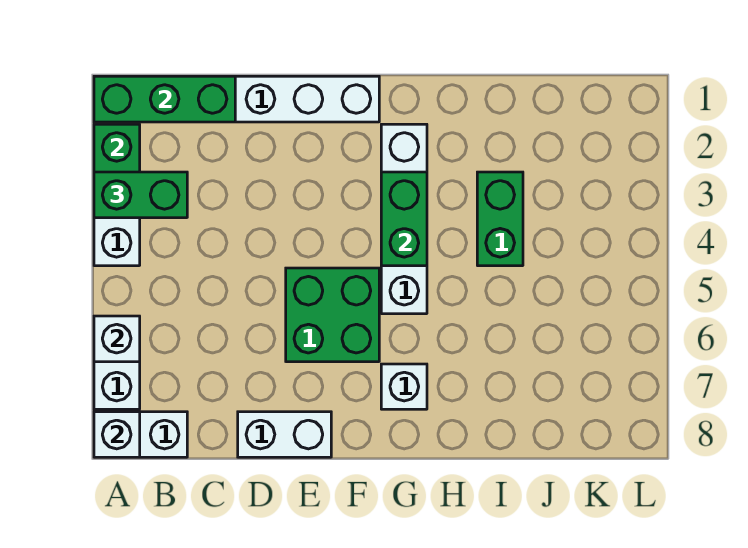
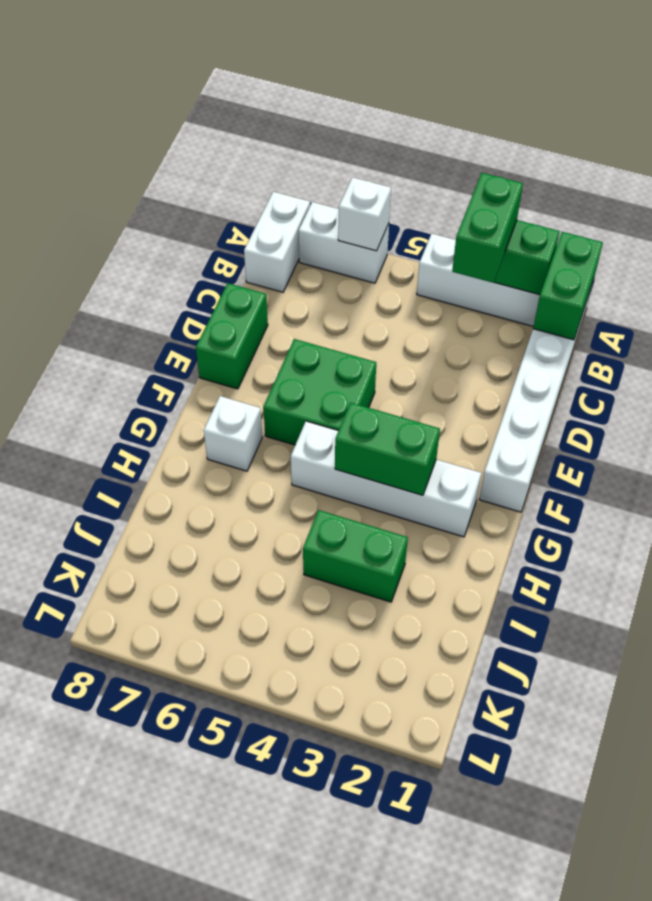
green 1x3 brick [94,76,235,122] -> green 1x2 brick [533,232,603,340]
white 1x1 brick [94,412,140,457] -> none
white 1x2 brick [238,412,331,457] -> green 1x2 brick [196,283,268,389]

